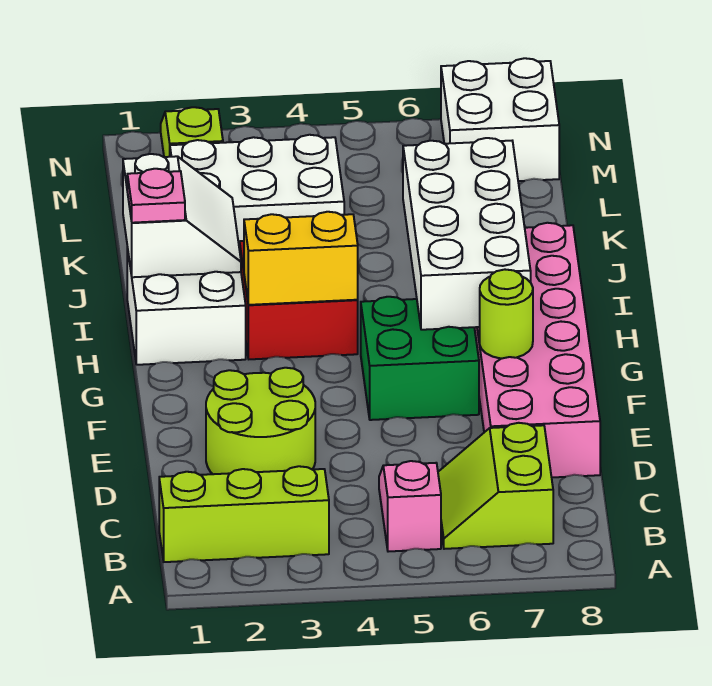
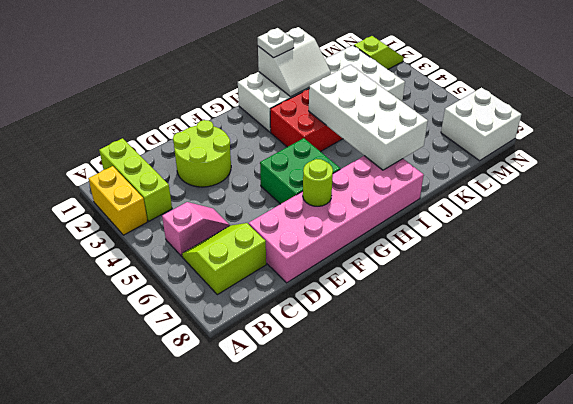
white 2x4 brick [403,138,531,330] -> white 2x4 brick turned to [309,65,428,170]
yellow 1x2 brick [244,212,358,305] -> yellow 1x2 brick moved to [88,166,147,235]
pink 1x1 plate [127,169,185,223] -> white 1x1 plate [258,28,294,58]

